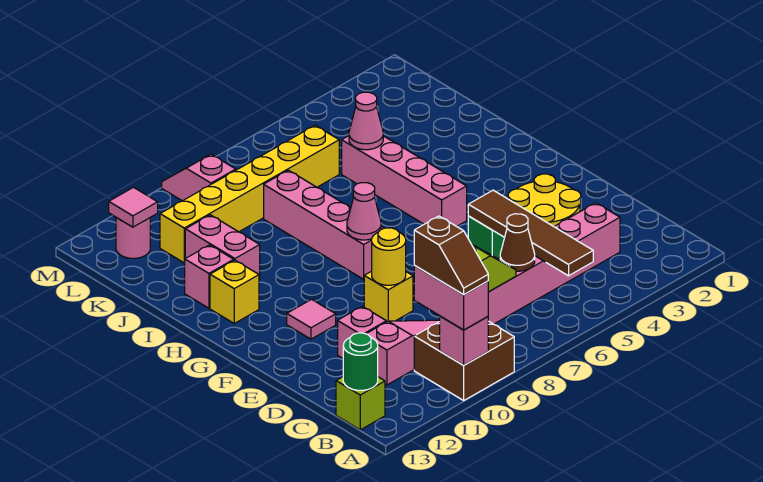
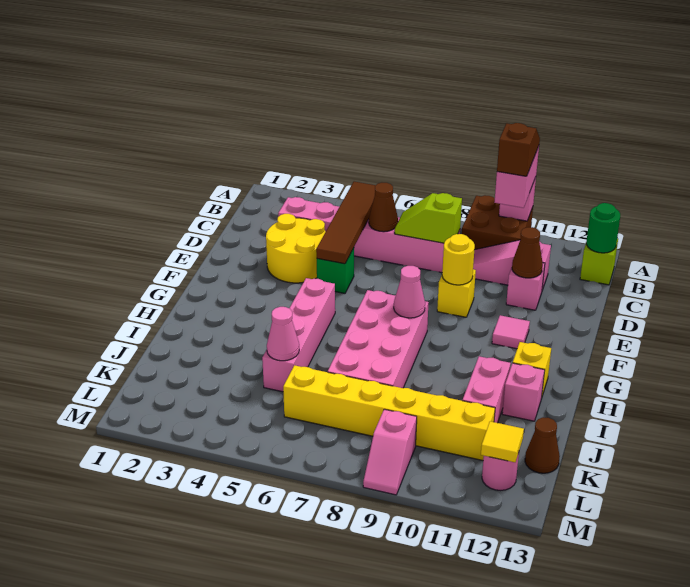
none -> brown 1x1 cone [512,227,543,278]
pink 1x4 brick [264,170,384,279] -> pink 2x4 brick [328,290,429,388]
none -> brown 1x1 cone [525,417,560,473]
pink 1x1 tile [109,187,158,227] -> yellow 1x1 tile [481,421,524,462]

